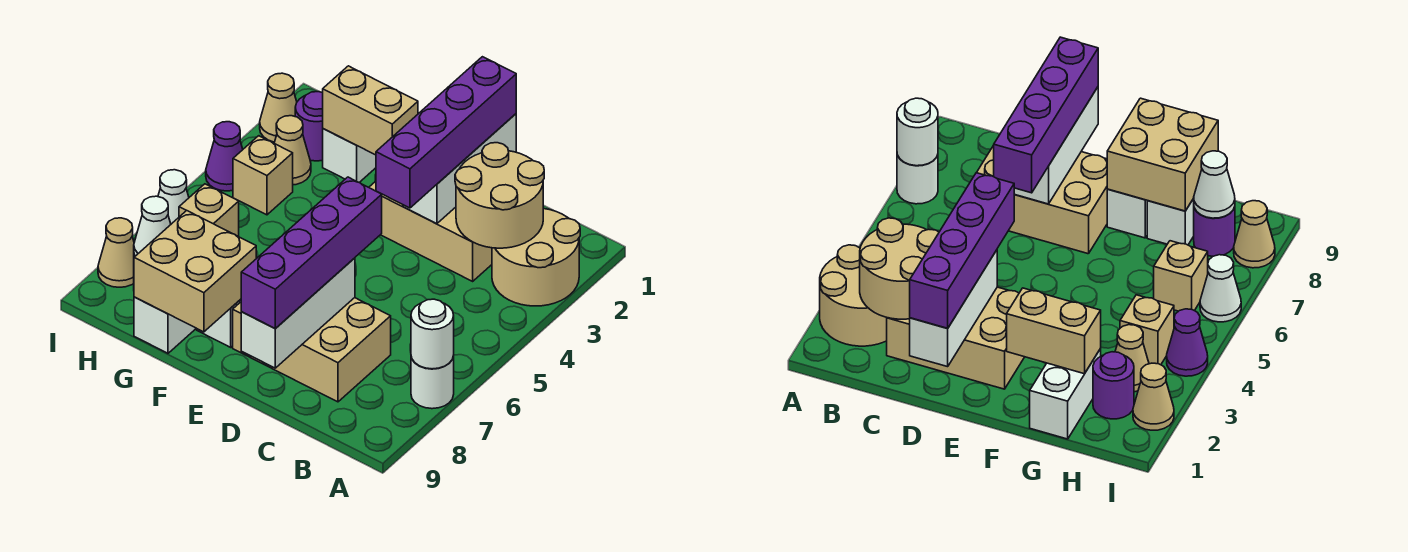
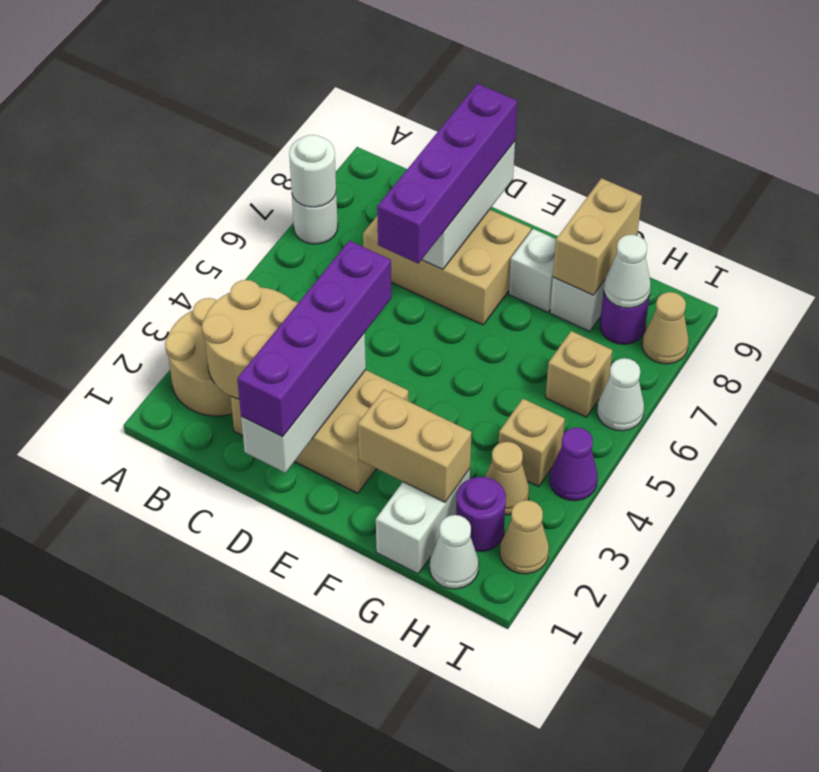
tan 2x2 brick [134,210,256,332] -> tan 1x2 brick [553,178,642,295]
none -> white 1x1 cone [430,515,479,589]

